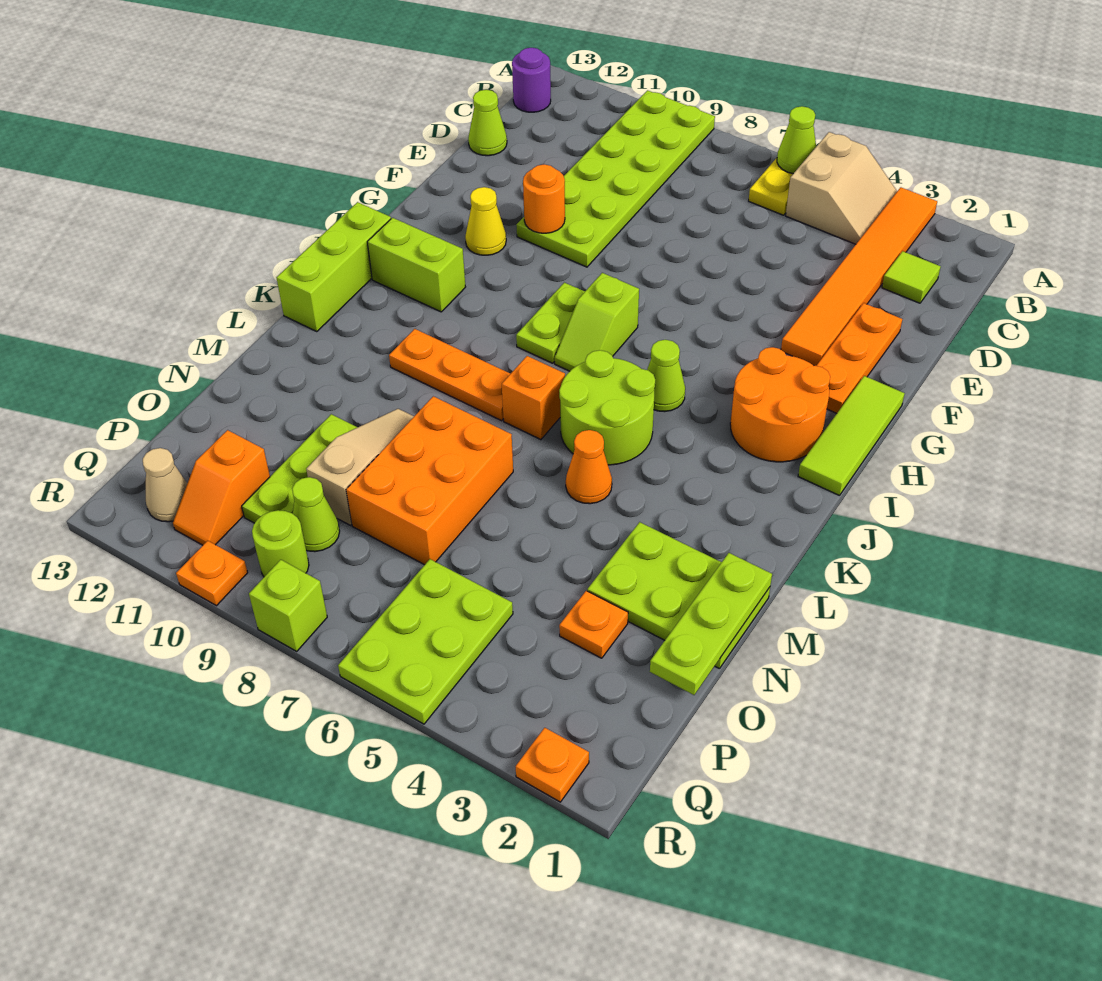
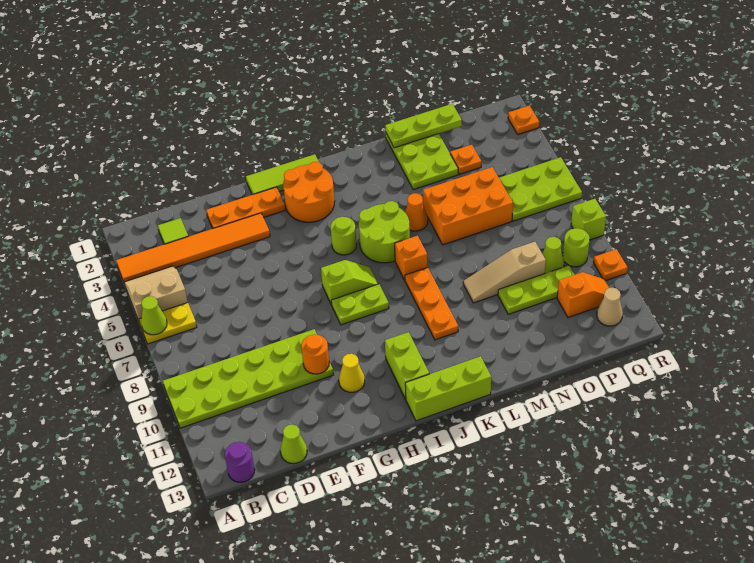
lime 1x1 cone [647,340,685,412] -> lime 1x1 round brick [331,217,356,255]
orange 2x3 brick [346,396,513,565] -> orange 2x3 brick moved to [423,167,513,245]

